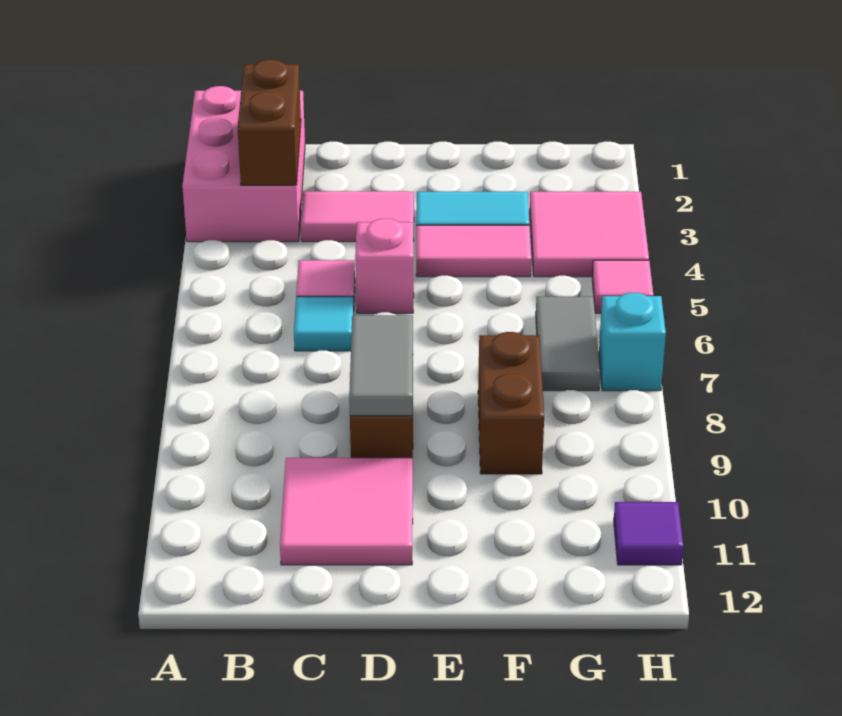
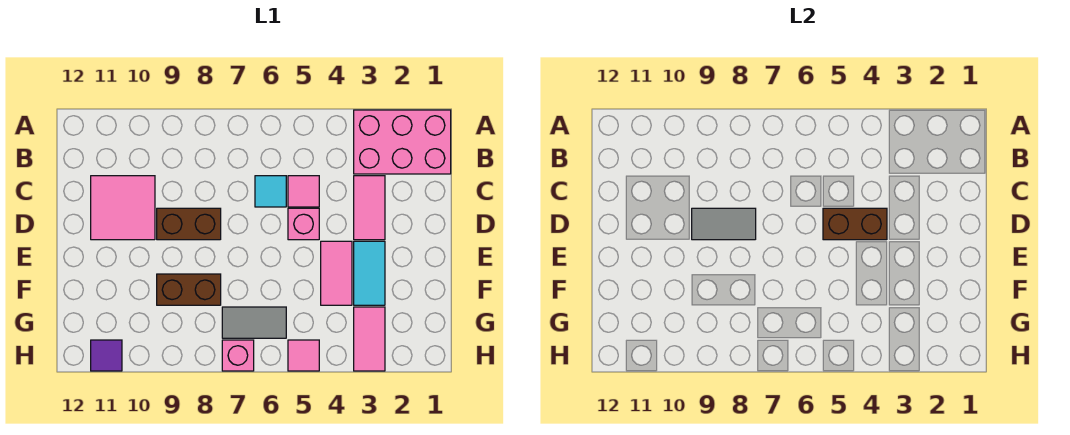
brown 1x2 brick [238,60,301,185] -> brown 1x2 brick moved to [823,208,887,240]
pink 2x2 tile [530,192,649,277] -> pink 1x2 tile [354,307,385,371]
cyan 1x1 brick [599,293,666,391] -> pink 1x1 brick [222,340,254,371]

